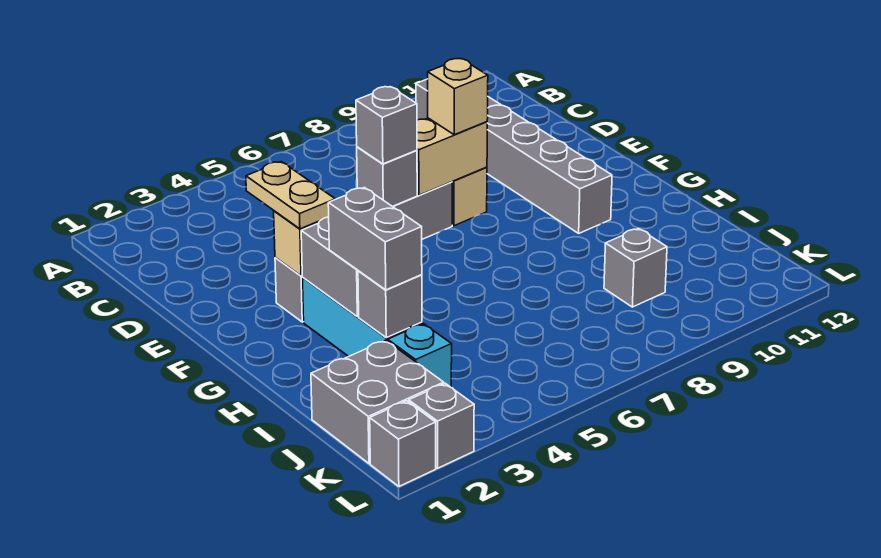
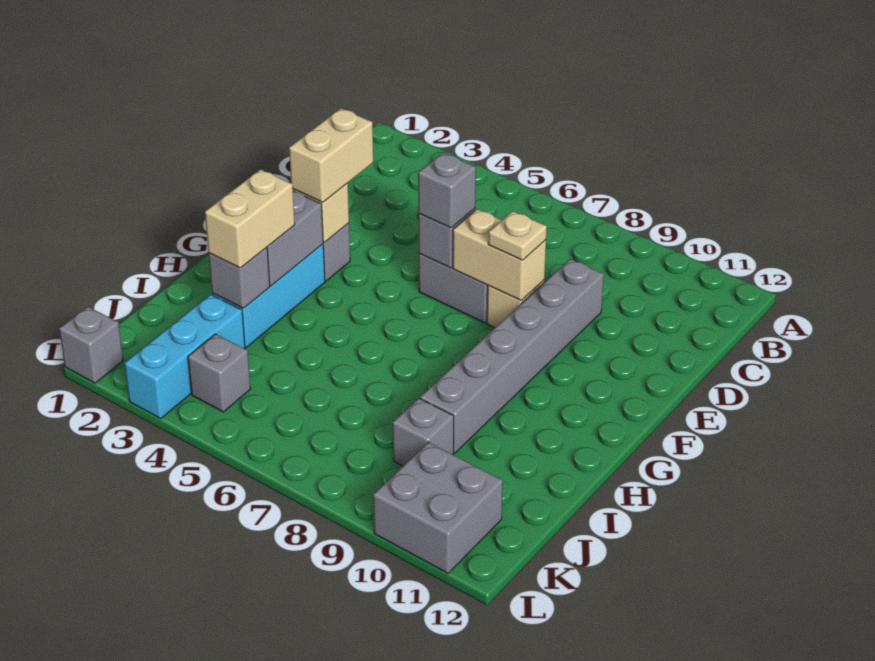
grey 1x6 brick [416,79,612,233] -> grey 1x6 brick moved to [420,259,604,453]
tan 1x2 plate [246,162,335,229] -> tan 1x2 brick [289,108,373,202]
tan 1x1 brick [428,59,488,135] -> tan 1x1 plate [488,211,547,260]
grey 1x2 brick [328,188,422,290] -> tan 1x2 brick [205,169,295,268]
grey 2x2 brick [311,340,444,463] -> grey 2x2 brick moved to [373,442,503,573]
cyan 1x1 brick [388,324,452,387] -> cyan 1x3 brick [125,294,245,418]
grey 1x1 brick [409,383,474,468] -> grey 1x1 brick moved to [188,334,251,412]

